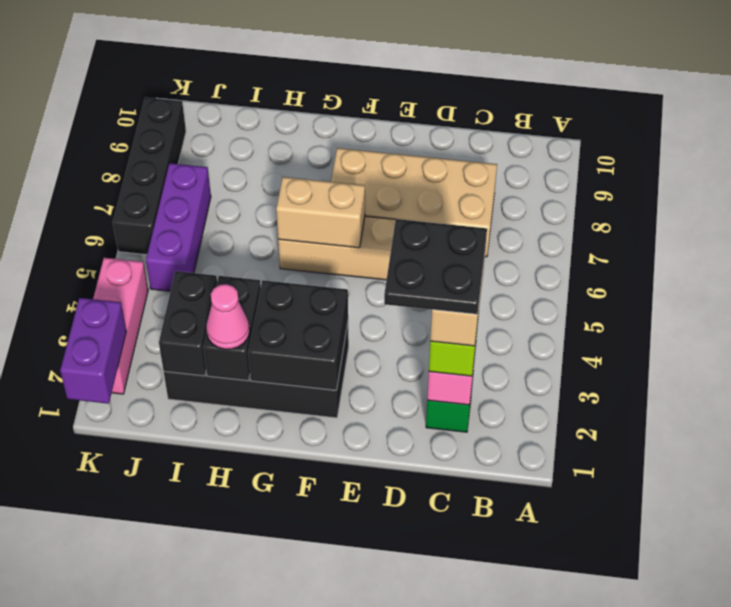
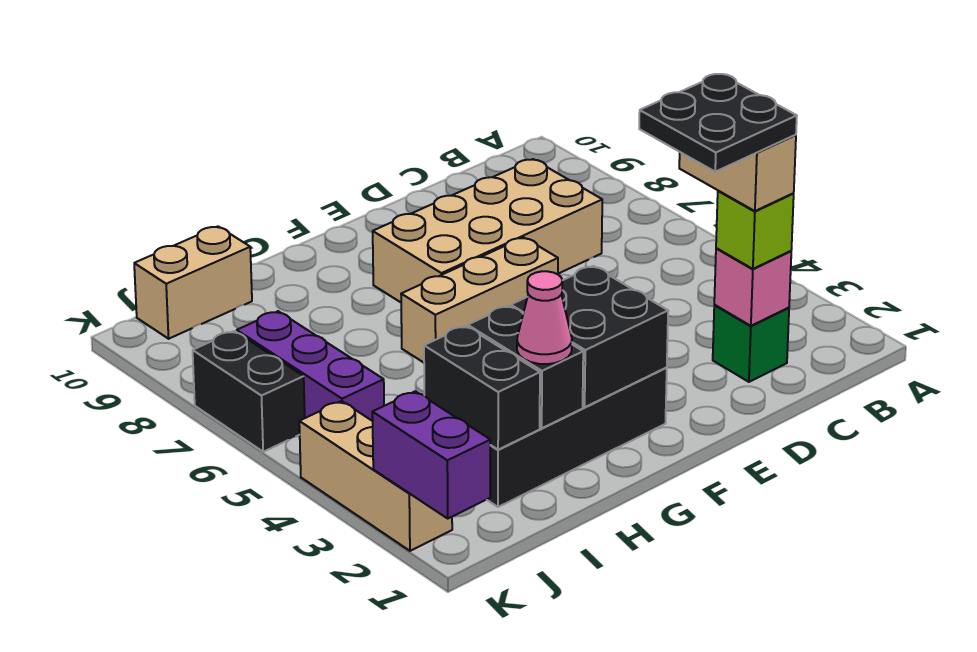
tan 1x2 brick [276,177,365,248] -> tan 1x2 brick moved to [134,226,252,339]
pink 1x3 brick [93,258,148,394] -> tan 1x3 brick [299,401,452,551]
black 1x4 brick [113,97,186,255] -> black 1x2 brick [193,331,305,452]

